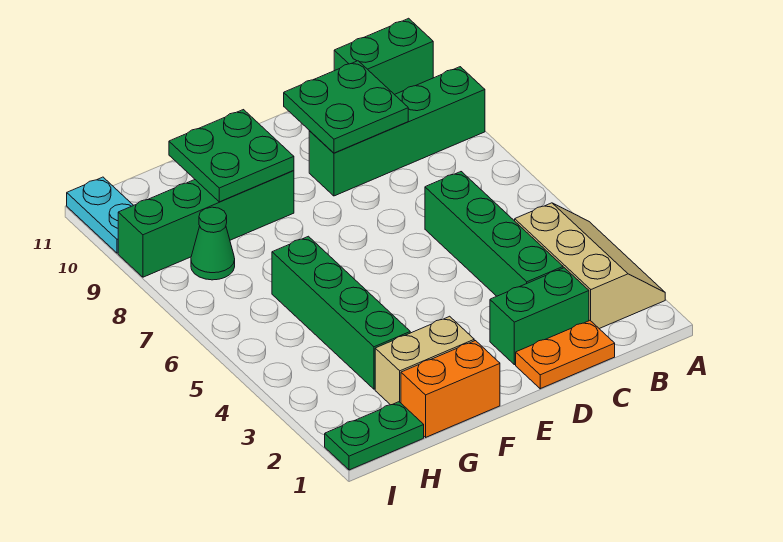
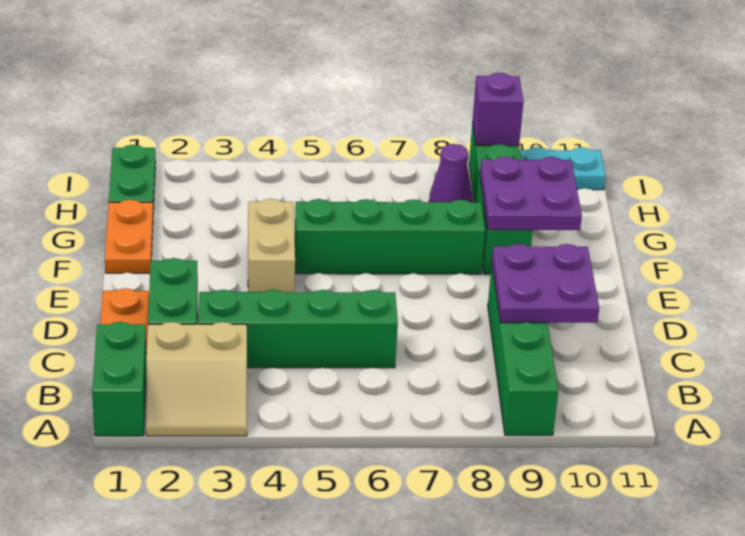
tan 2x3 slope [515,203,665,329] -> tan 2x2 slope [146,322,247,436]
green 1x2 brick [334,18,433,95] -> green 1x2 brick moved to [92,322,146,436]
green 2x2 plate [284,61,408,153] -> purple 2x2 plate [492,244,599,323]
orange 1x2 brick [401,341,500,437] -> orange 1x2 plate [105,200,153,273]
tan 1x2 brick [375,316,474,405] -> tan 1x2 brick moved to [248,199,295,292]
green 2x2 plate [169,110,294,202] -> purple 2x2 plate [480,157,582,230]
green 1x4 brick [272,236,410,389] -> green 1x4 brick moved to [295,199,485,274]
green 1x1 cone [191,207,235,280] -> purple 1x1 cone [429,144,473,203]
none -> purple 1x1 brick [473,73,524,146]

